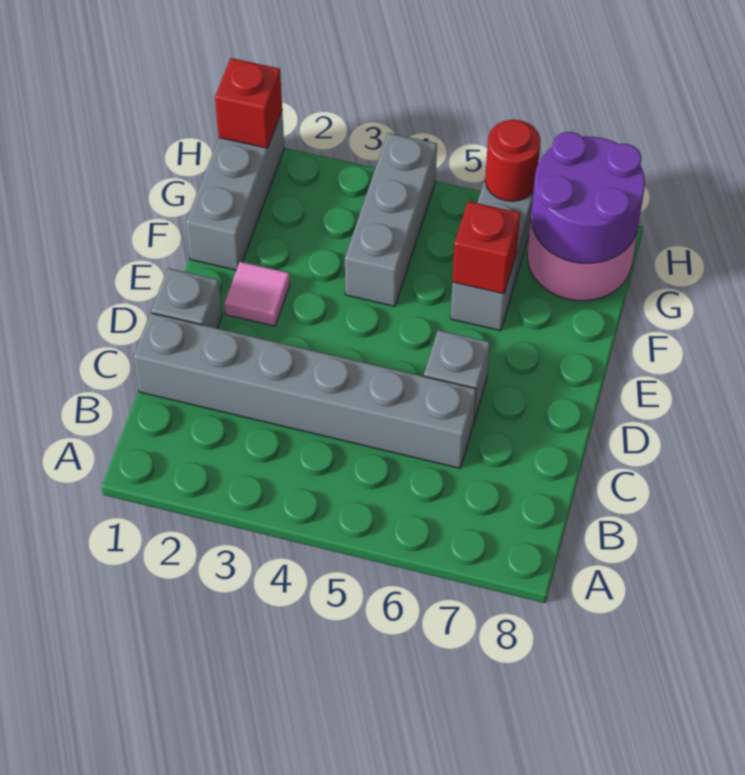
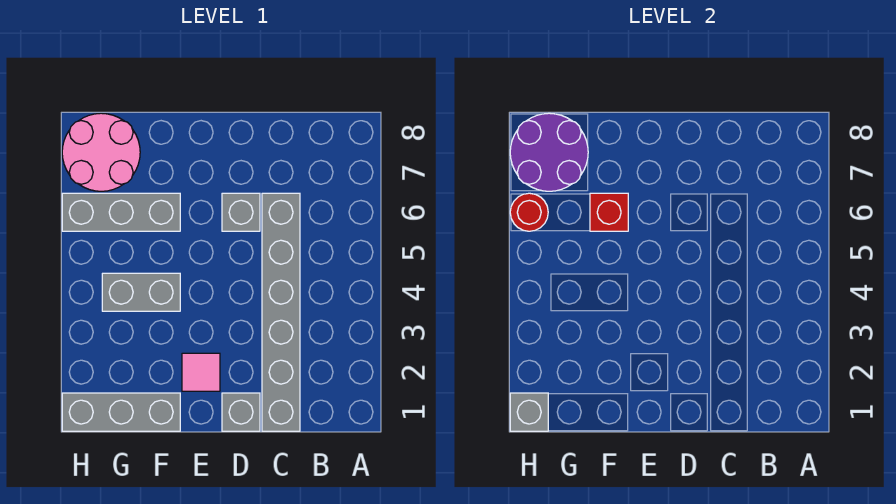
grey 1x3 brick [345,133,437,306] -> grey 1x2 brick [102,273,180,311]
red 1x1 brick [215,58,282,148] -> grey 1x1 brick [510,393,548,431]

